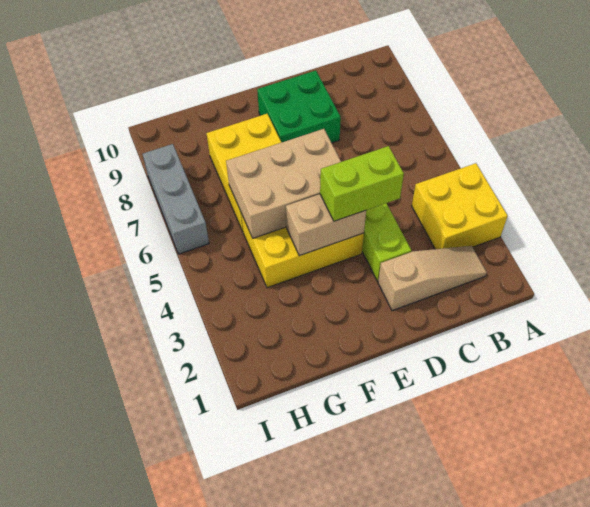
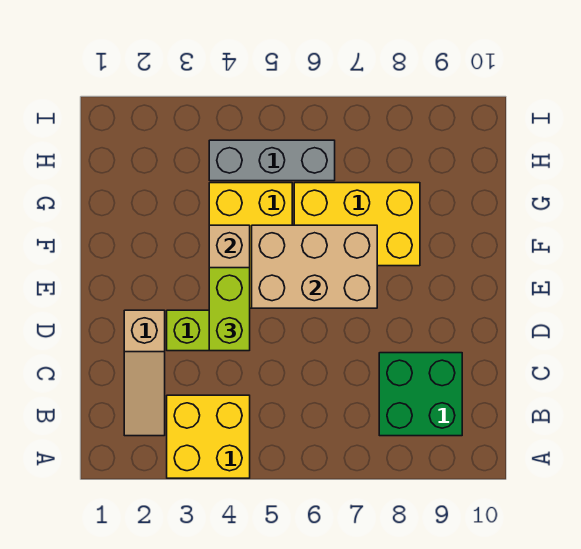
green 2x2 brick [257,71,341,143] -> green 2x2 brick moved to [379,353,462,436]
tan 2x3 brick [226,129,341,238] -> tan 2x3 brick turned to [252,225,377,308]
grey 1x3 brick [143,144,209,254] -> grey 1x3 brick moved to [209,140,335,181]

